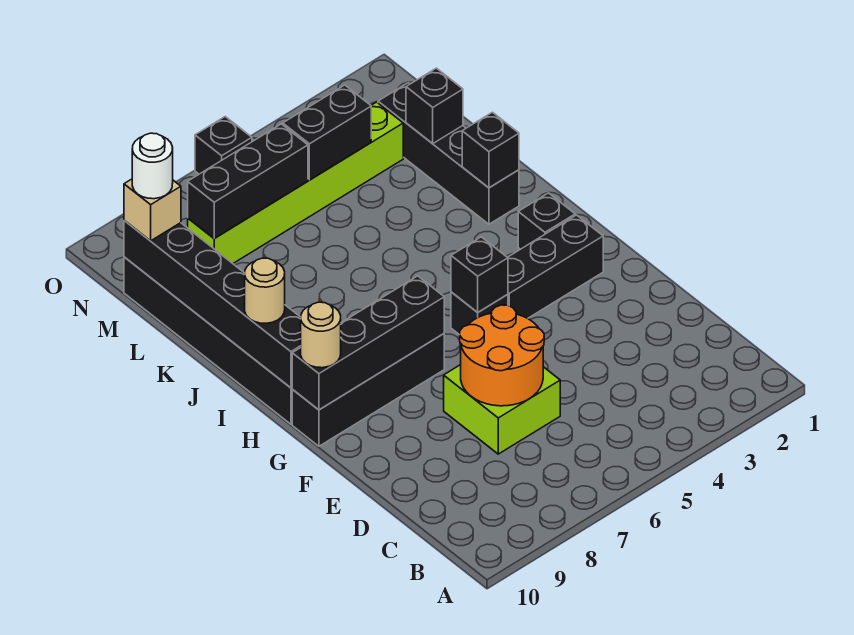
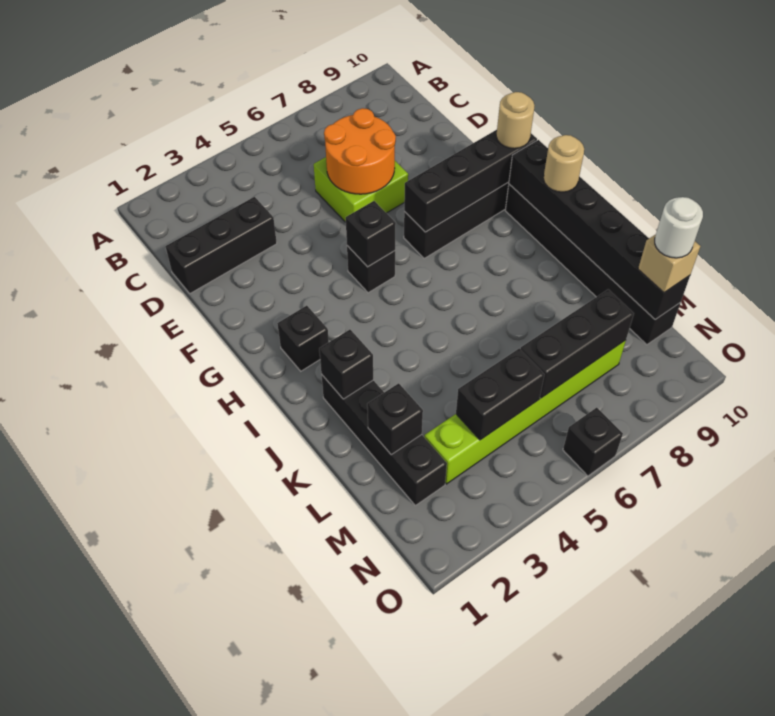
black 1x3 brick [508,215,603,318] -> black 1x3 brick moved to [166,197,277,293]

